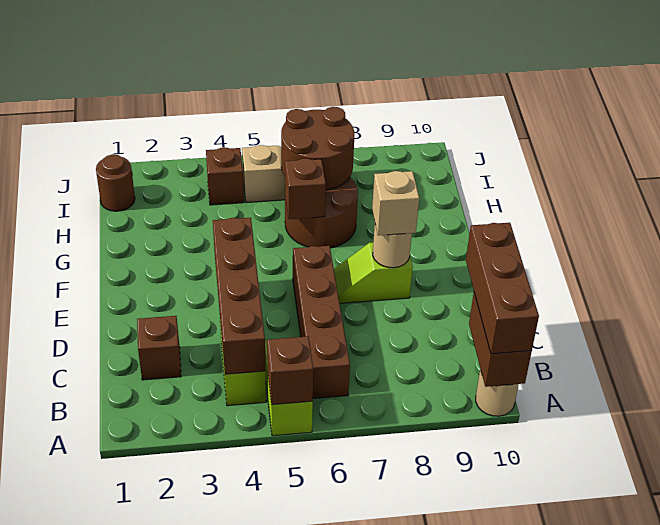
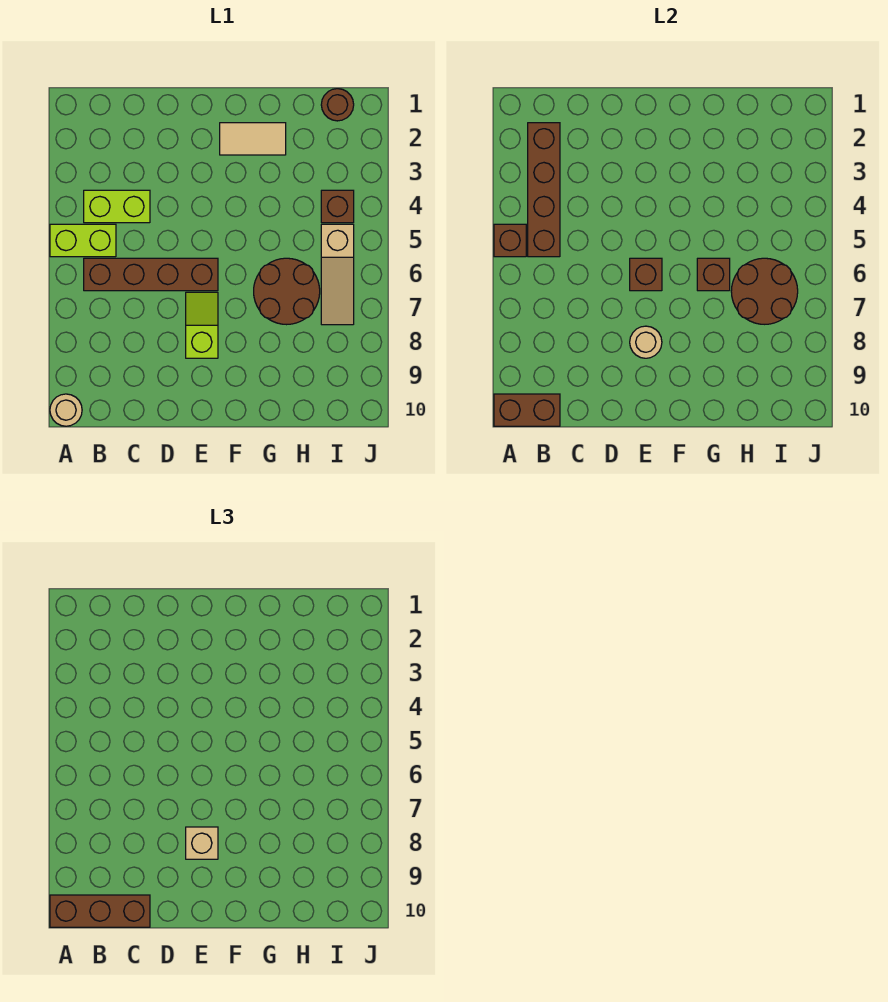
brown 1x4 brick [213,218,266,374] -> brown 1x4 brick turned to [528,123,560,257]
brown 1x1 brick [137,316,181,380] -> brown 1x1 brick moved to [630,258,662,291]
none -> tan 1x2 tile [220,123,286,155]

